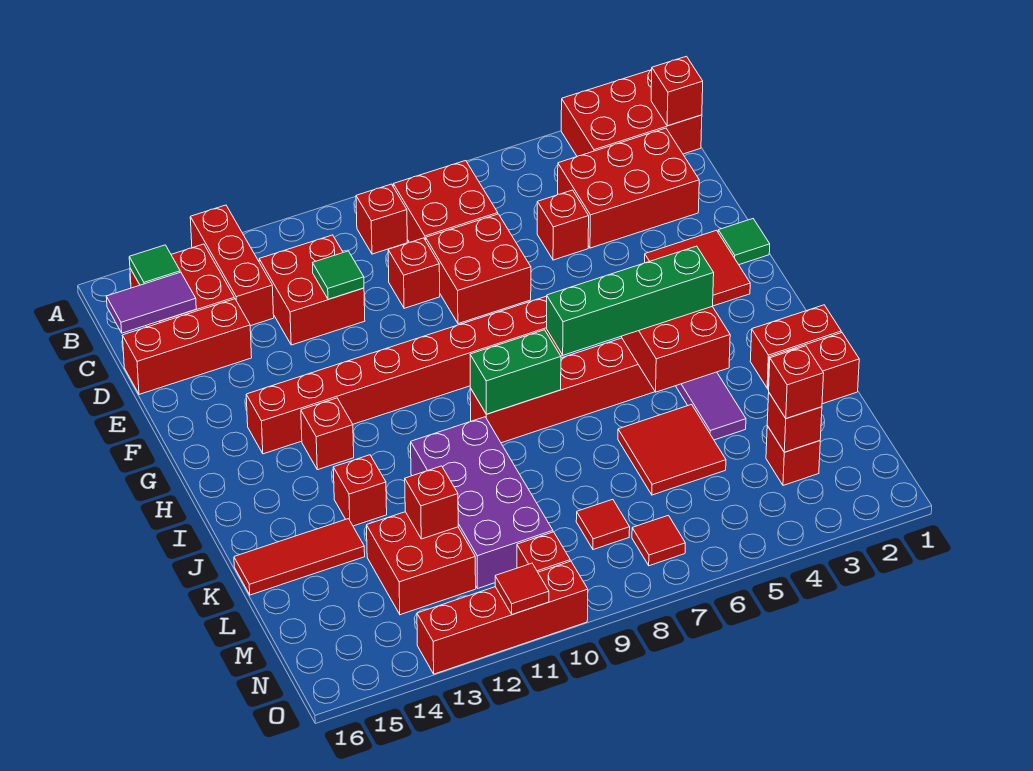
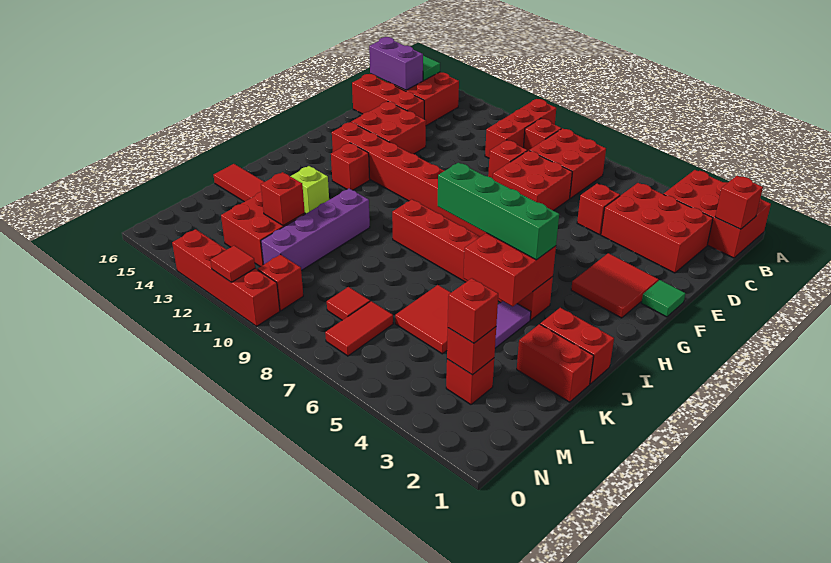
red 1x3 brick [190,205,274,326] -> red 1x3 brick moved to [485,99,556,158]
red 2x2 brick [259,235,365,345] -> red 2x2 brick moved to [352,102,426,154]
purple 1x2 tile [106,272,196,333] -> purple 1x2 brick [369,37,423,90]
green 1x1 tile [313,251,364,299] -> none
green 1x2 brick [470,330,561,414] -> none
purple 2x4 brick [411,417,553,589] -> purple 1x4 brick [261,189,370,271]
red 1x1 brick [333,455,387,526] -> lime 1x1 brick [290,166,329,214]
red 1x1 tile [632,515,685,566] -> red 1x2 tile [325,301,393,356]

